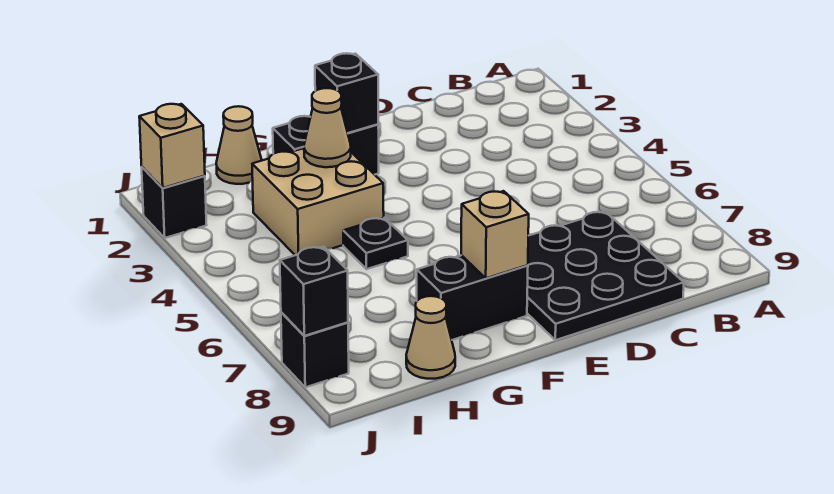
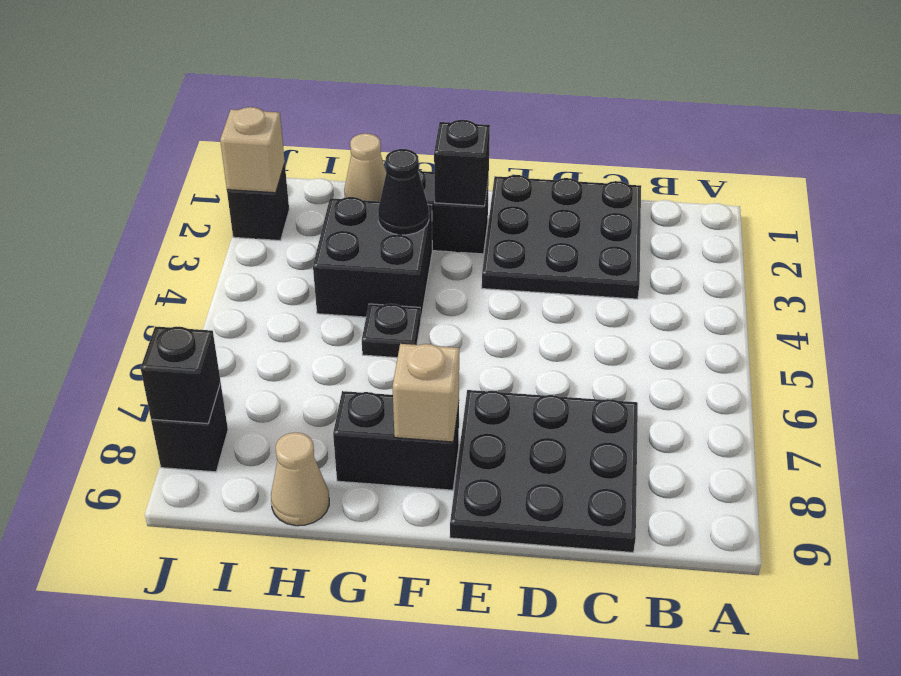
none -> black 3x3 plate [482,175,641,299]
tan 2x2 brick [252,148,384,255] -> black 2x2 brick [313,197,432,318]
tan 1x1 cone [304,88,351,167] -> black 1x1 cone [378,149,429,235]

